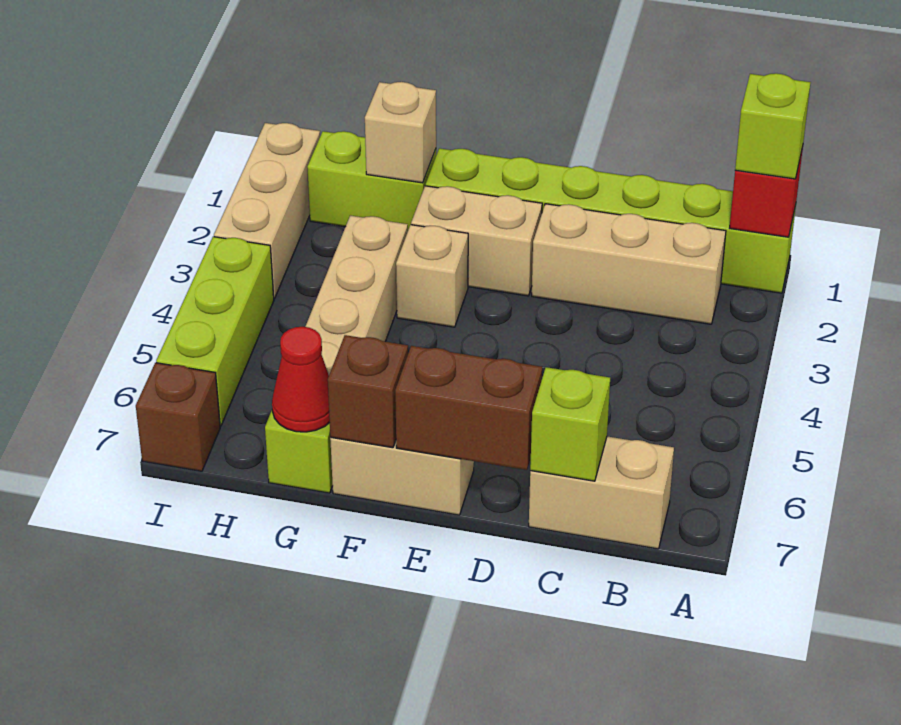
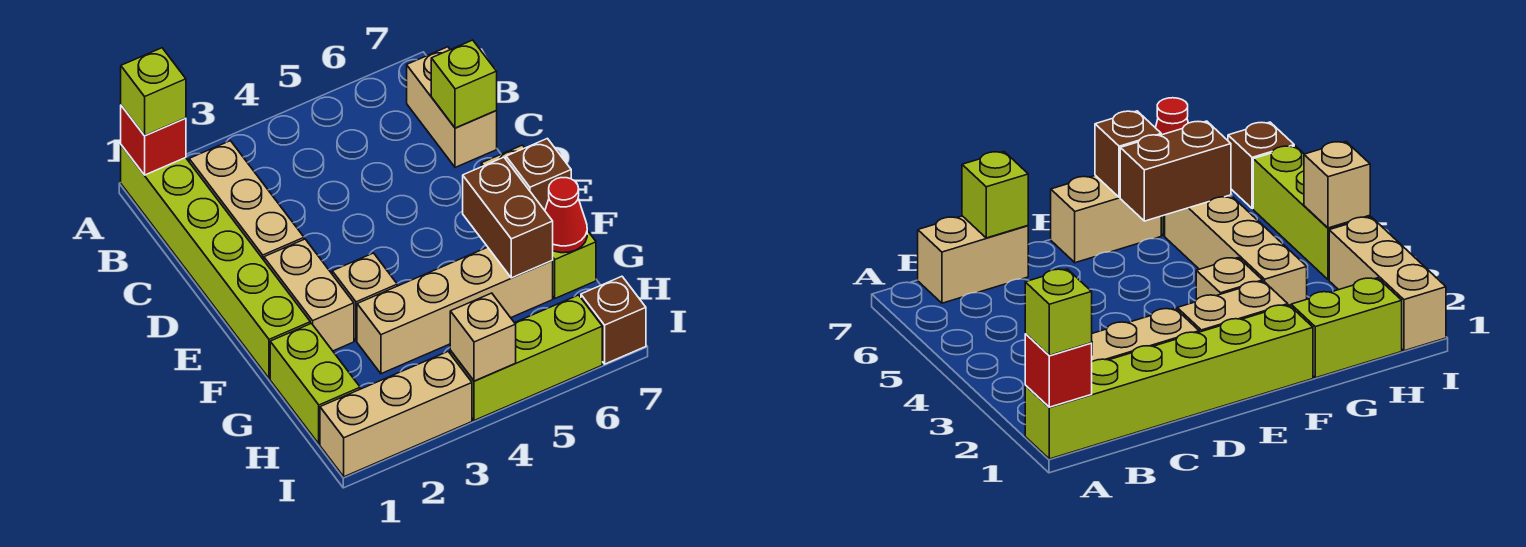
brown 1x2 brick [395,346,542,470] -> brown 1x2 brick moved to [463,157,553,278]
tan 1x1 brick [365,82,436,183] -> tan 1x1 brick moved to [450,293,516,381]

